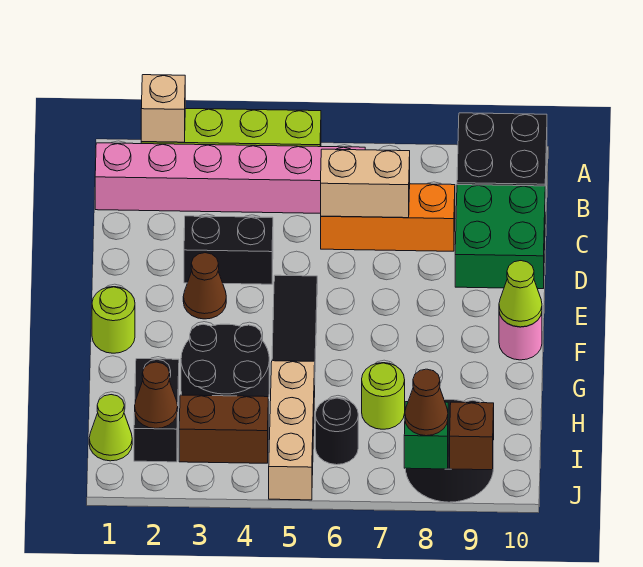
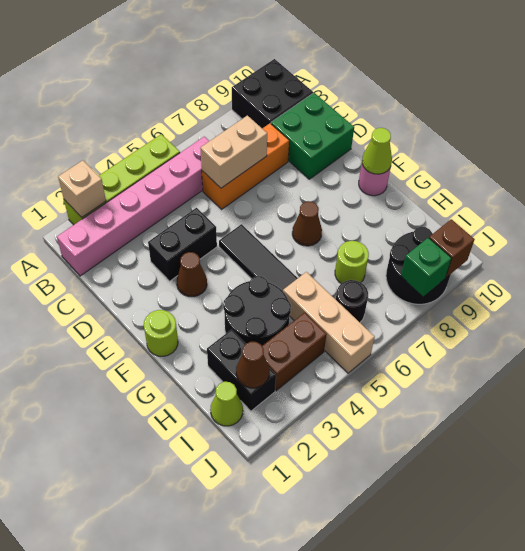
brown 1x1 cone [405,369,448,436] -> brown 1x1 cone moved to [292,201,322,246]

